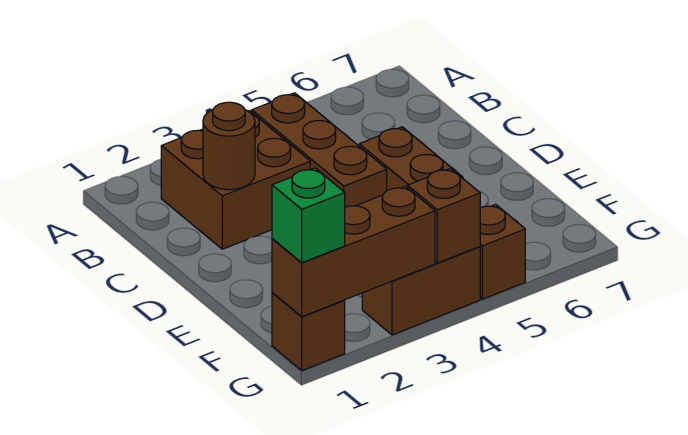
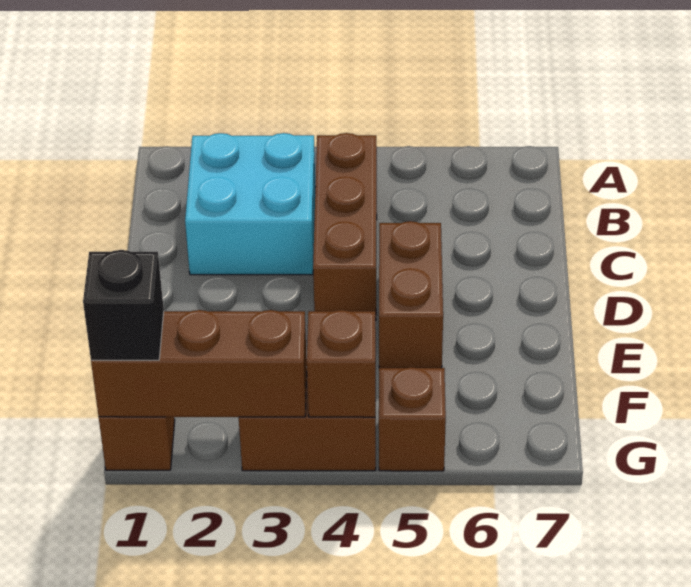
brown 2x2 brick [161,111,310,249] -> cyan 2x2 brick [185,133,316,275]
brown 1x1 round brick [203,102,255,190] -> none
green 1x1 brick [272,168,345,263] -> black 1x1 brick [83,250,164,360]

